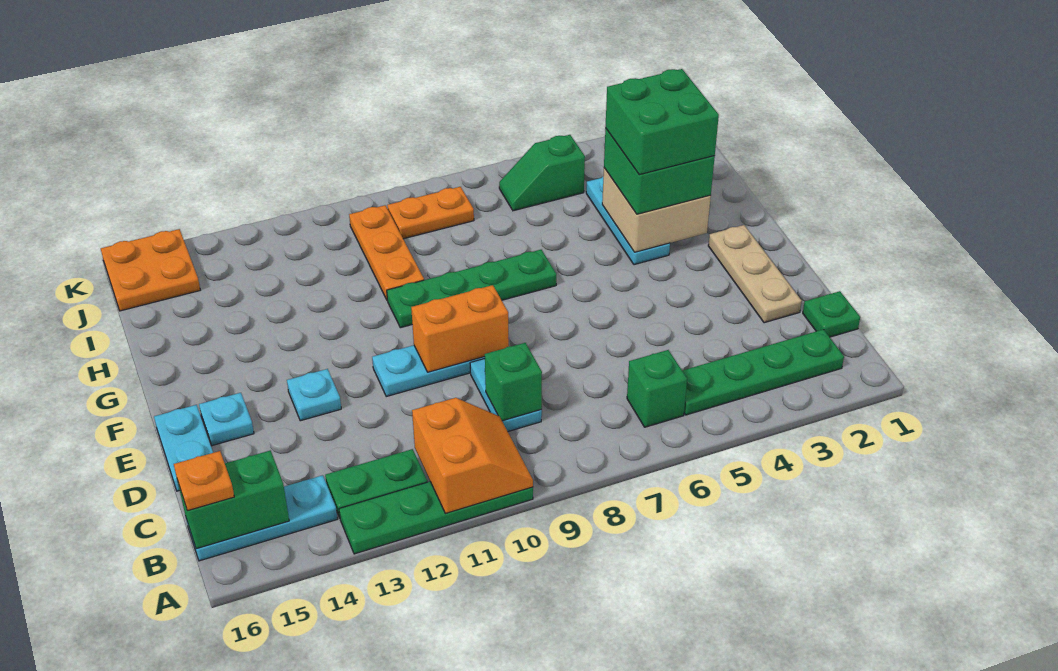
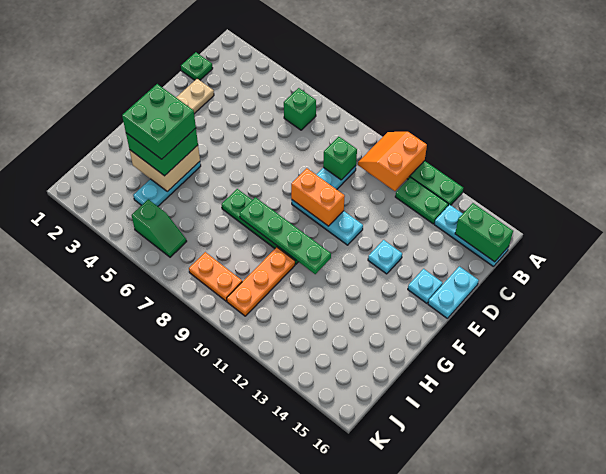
green 1x4 plate [682,329,844,415] -> green 1x4 plate moved to [240,197,331,274]
orange 1x1 plate [174,451,234,511] -> none
orange 2x2 plate [101,229,200,311] -> none

